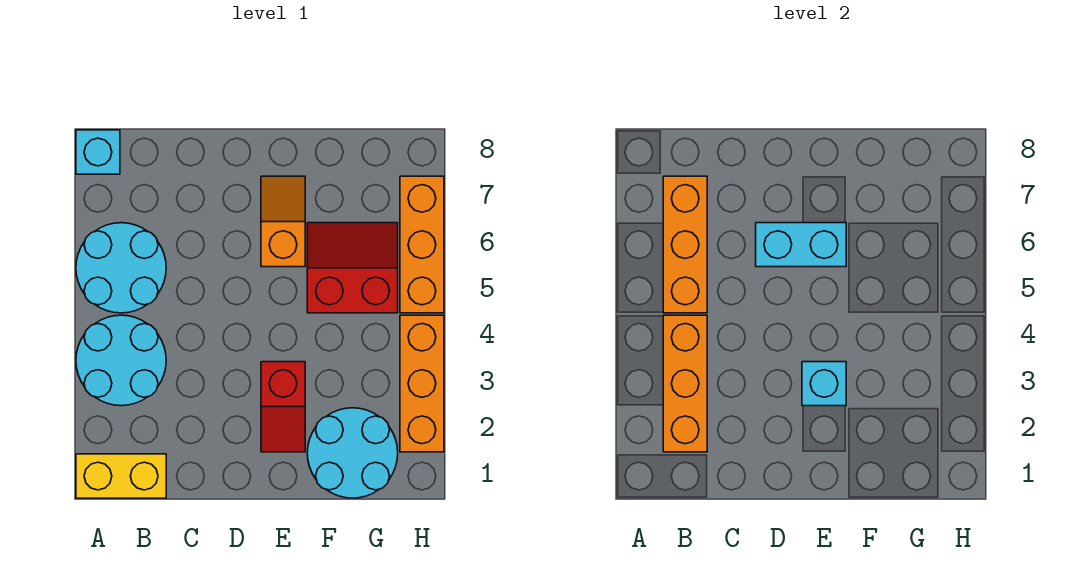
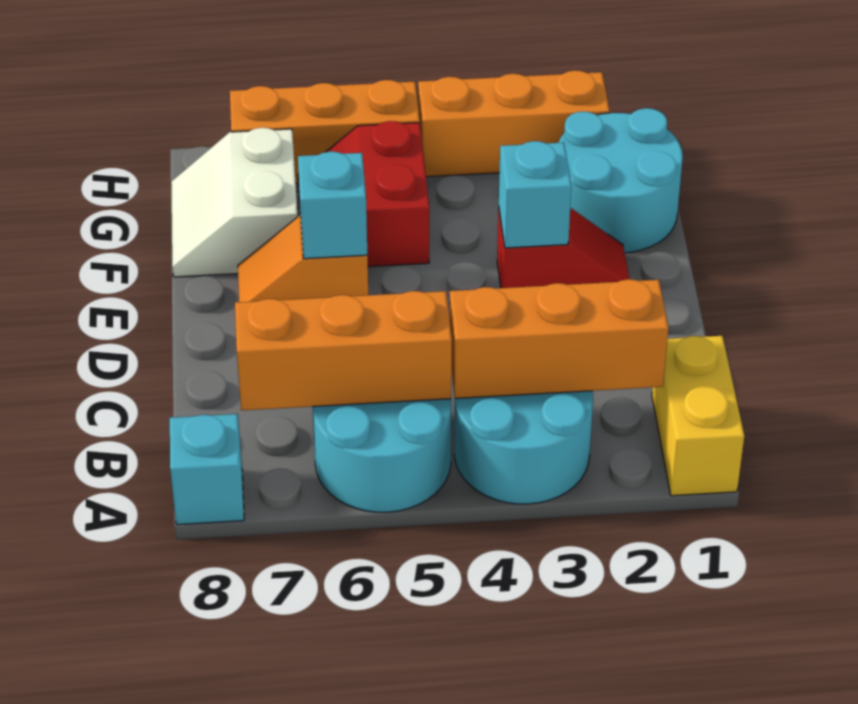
cyan 1x2 brick [756,223,846,267] -> cyan 1x1 brick [298,151,367,259]
none -> white 2x2 slope [171,128,298,277]

